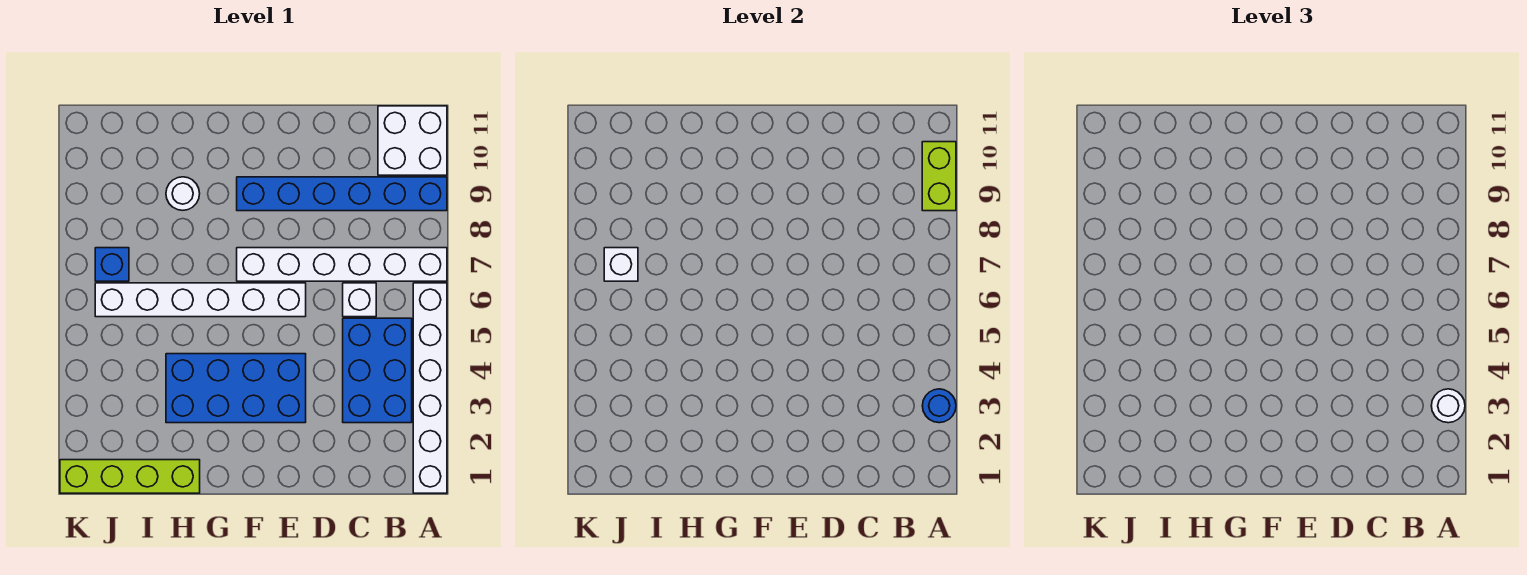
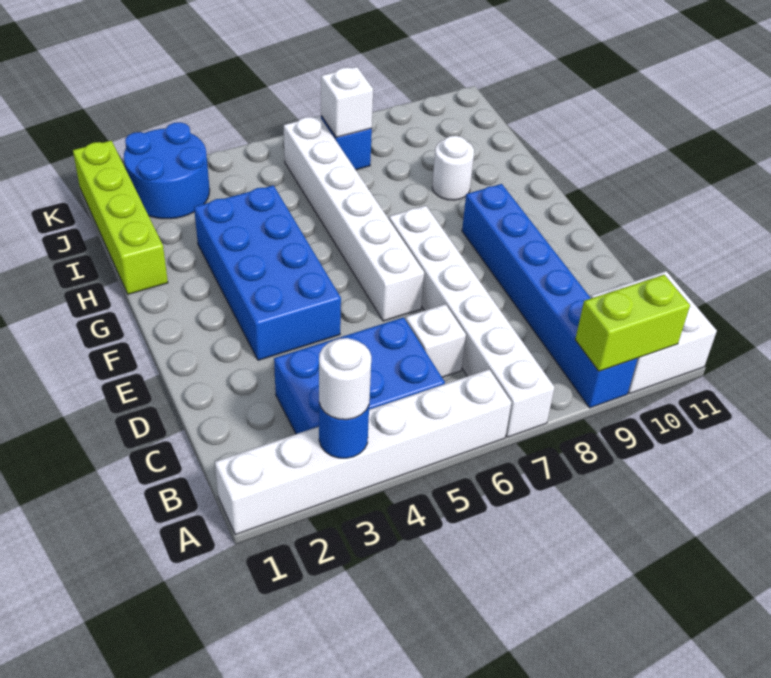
none -> blue 2x2 round brick [124,122,210,219]

